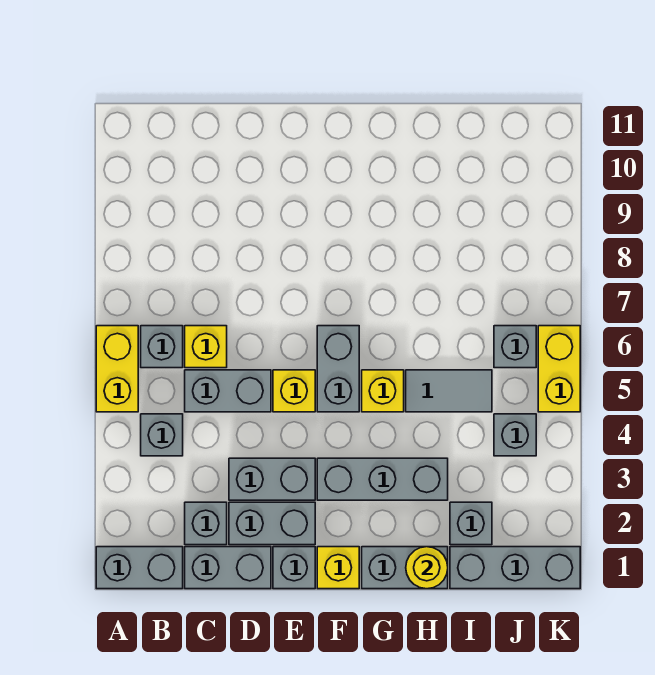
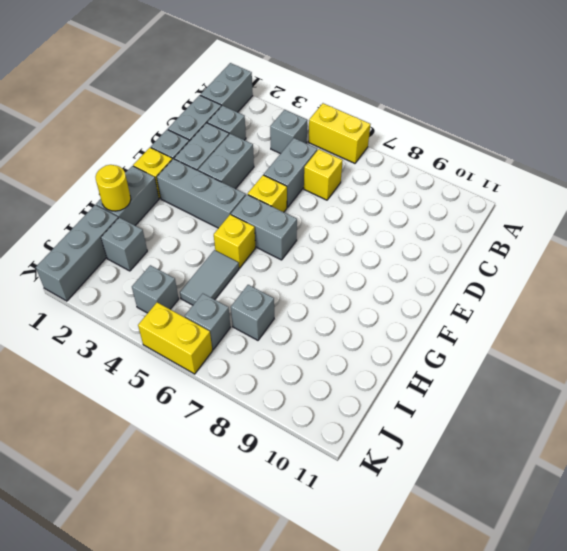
grey 1x1 brick [141,326,183,368] -> grey 1x1 brick moved to [231,285,274,340]
grey 1x3 brick [317,458,448,500] -> grey 1x3 brick turned to [157,159,246,228]

